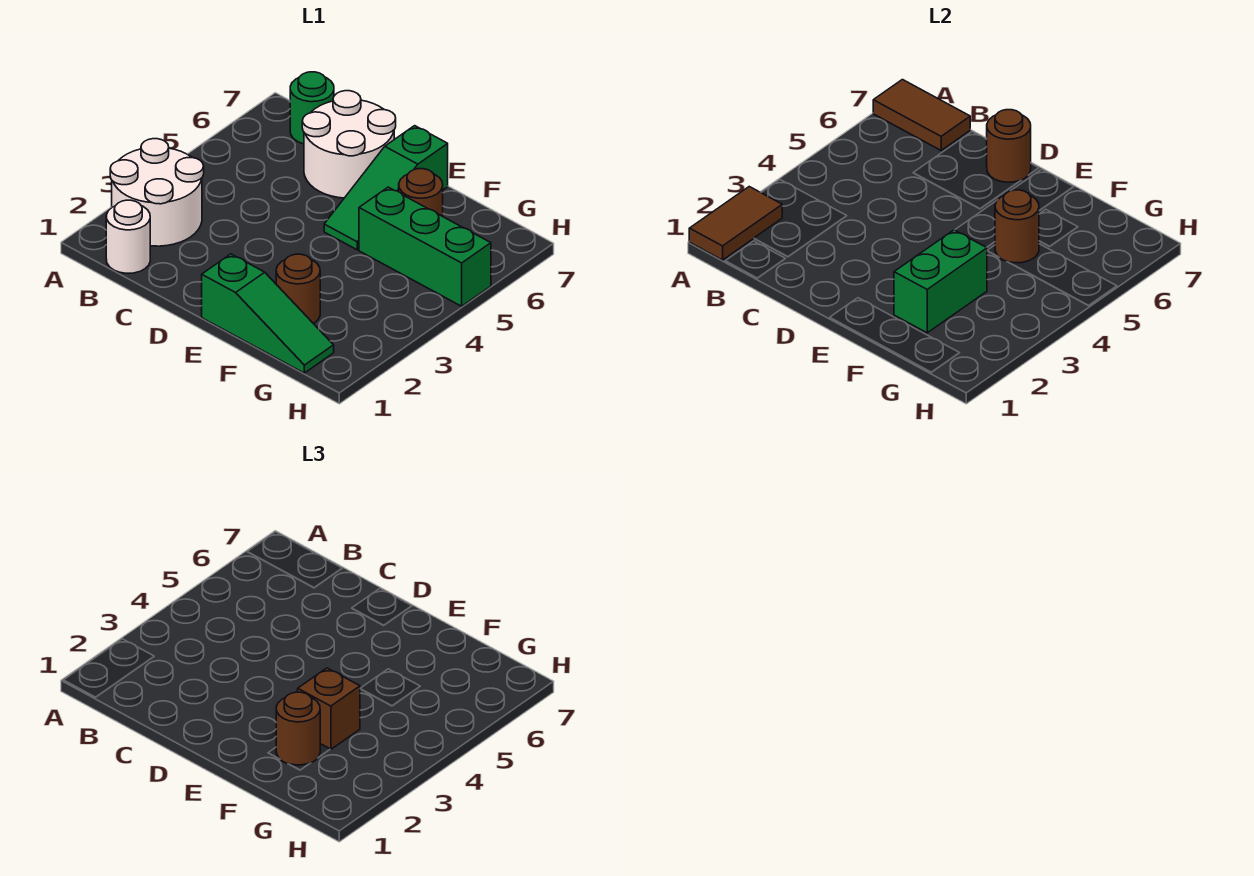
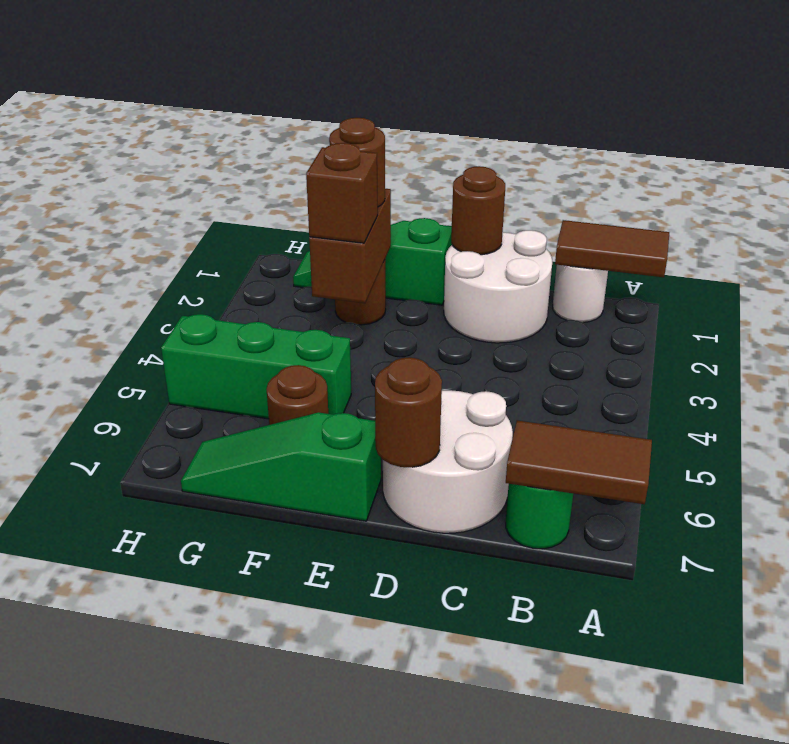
brown 1x2 tile [689,187,782,260] -> brown 1x2 tile turned to [555,220,669,277]
white 2x2 round brick [110,139,204,246] -> white 2x2 round brick moved to [444,230,552,343]
green 1x3 slope [324,126,448,250] -> green 1x3 slope turned to [181,412,381,521]
green 1x2 brick [894,230,987,333] -> brown 1x2 brick [309,189,391,303]
brown 1x1 round brick [995,190,1039,263] -> brown 1x1 round brick moved to [451,166,505,255]

